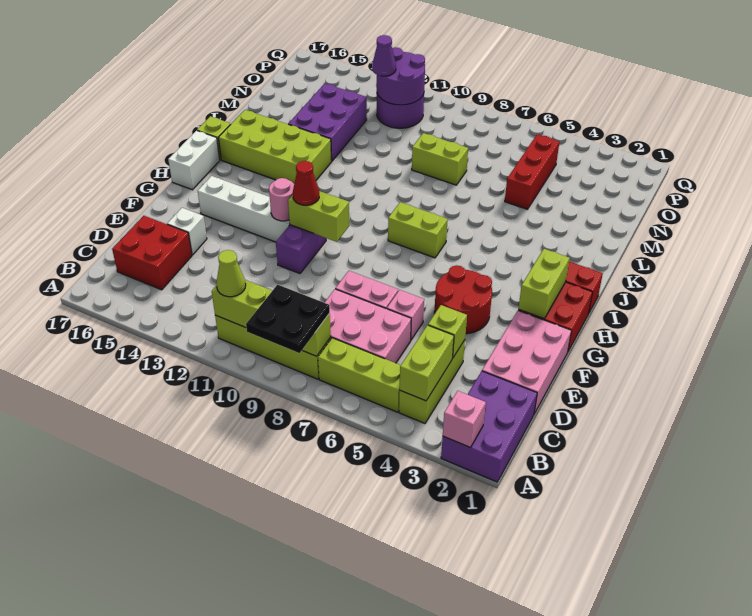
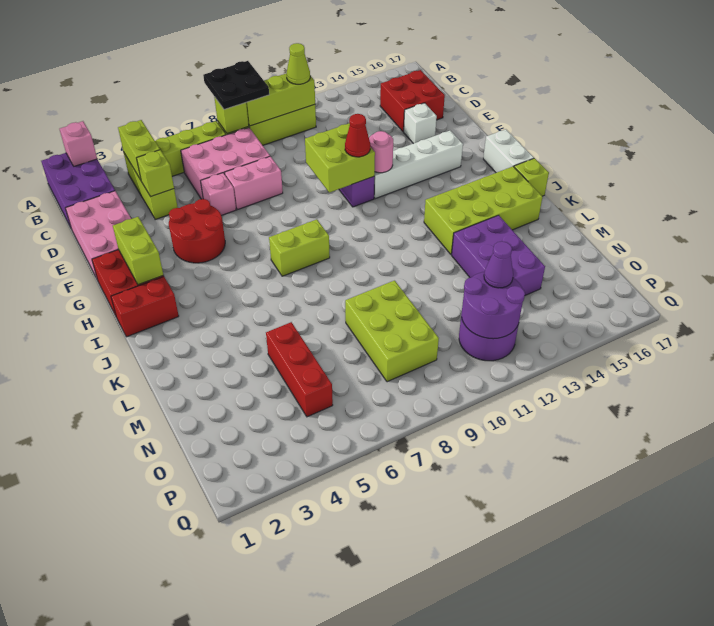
lime 1x2 brick [288,191,349,242] -> lime 2x2 brick [305,124,375,192]
lime 1x2 brick [412,133,468,185] -> lime 2x3 brick [345,281,439,382]

